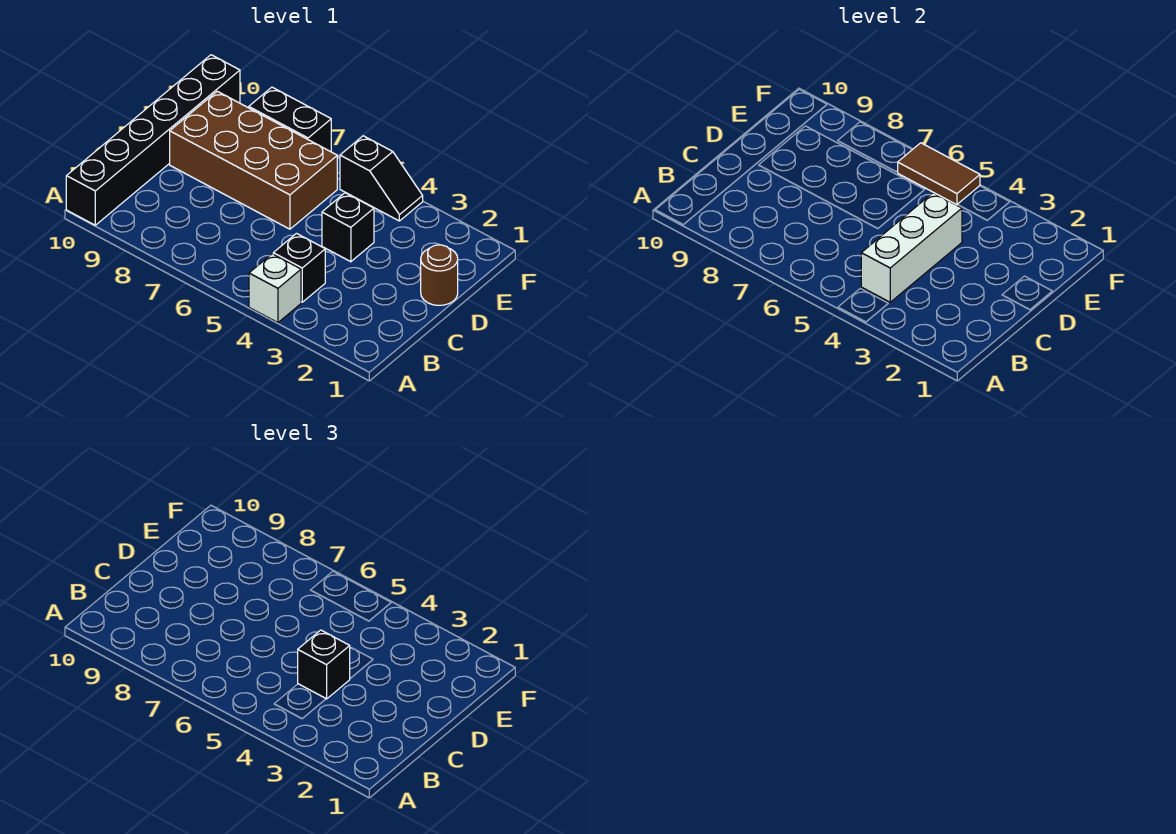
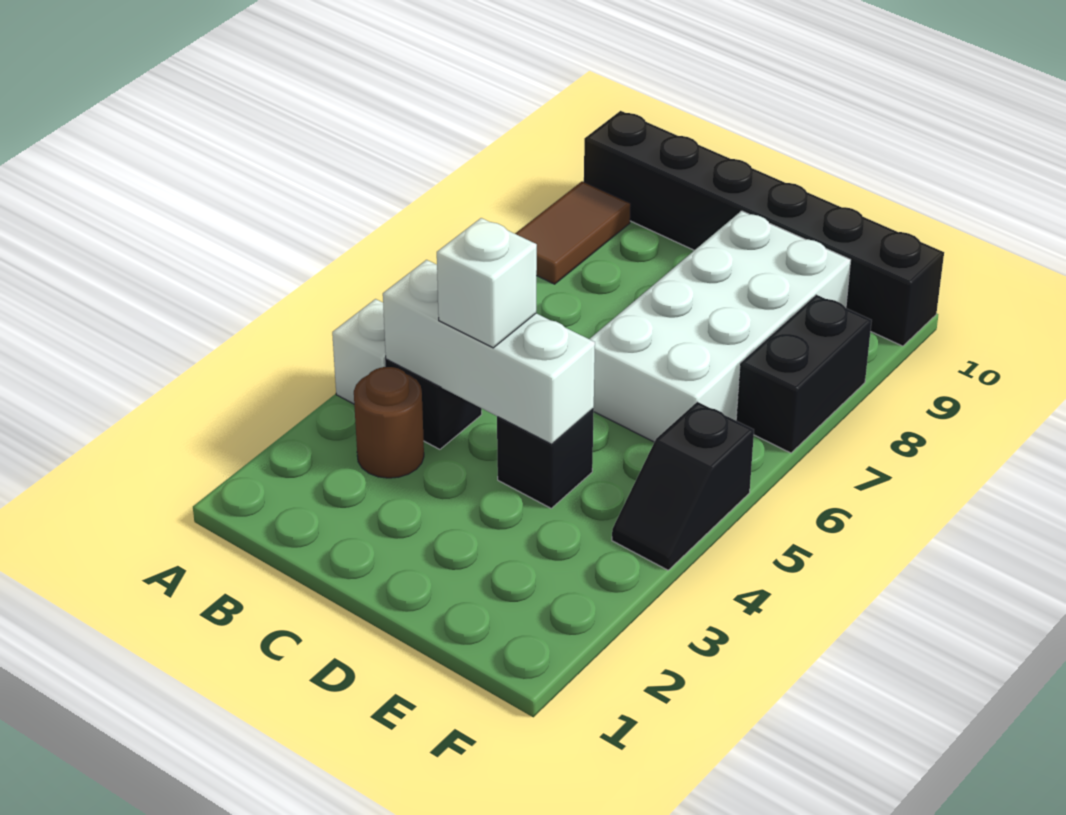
black 1x1 brick [298,630,350,699] -> white 1x1 brick [437,218,537,348]
brown 1x1 round brick [421,245,458,305] -> brown 1x1 round brick moved to [354,367,424,478]
brown 2x4 brick [170,91,337,229] -> white 2x4 brick [590,211,851,442]
brown 1x2 tile [897,143,980,205] -> brown 1x2 tile moved to [515,181,631,284]

